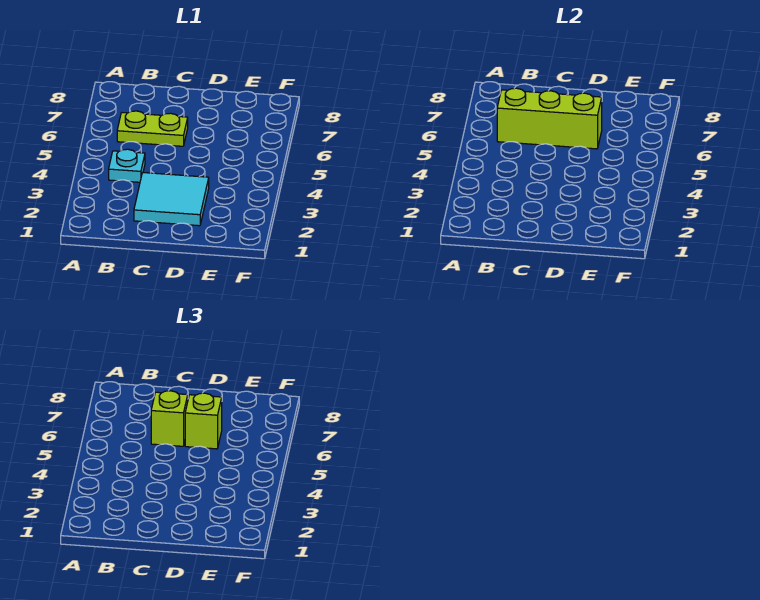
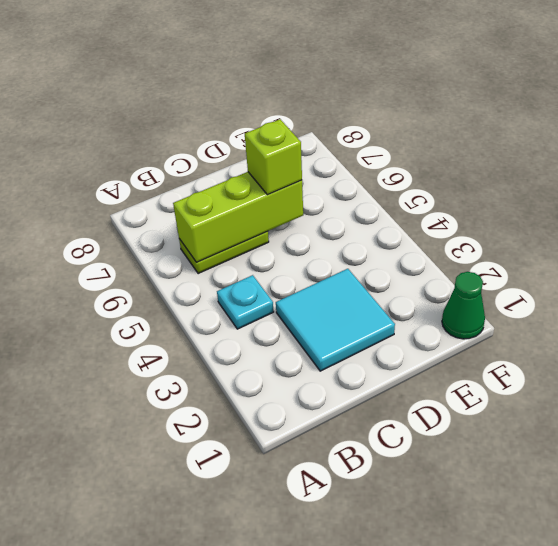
lime 1x1 brick [151,391,188,446] -> none
none -> green 1x1 cone [442,272,485,339]

